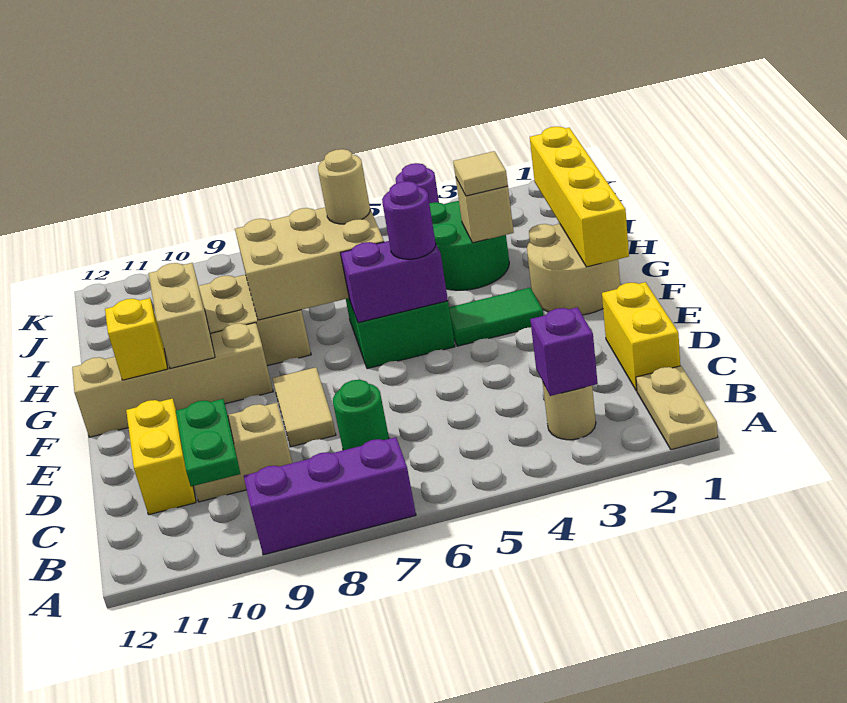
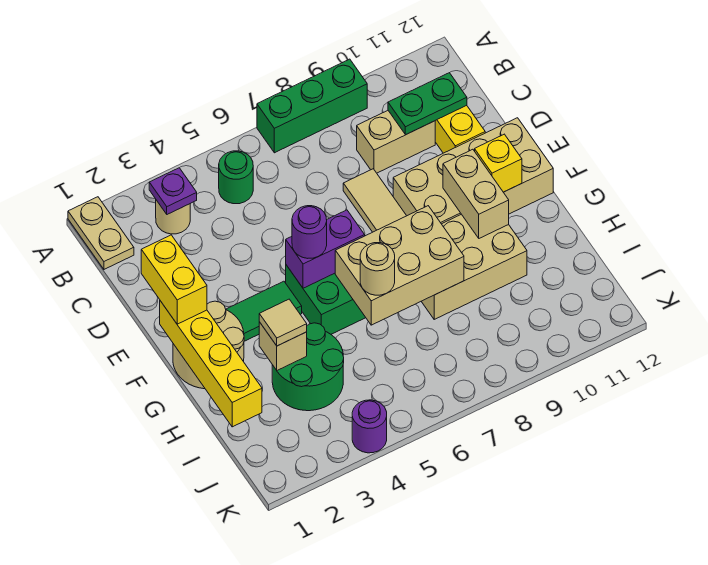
purple 1x3 brick [244,437,416,555] -> green 1x3 brick [257,59,367,153]
purple 1x1 brick [530,307,598,396] -> purple 1x1 plate [149,168,197,214]
green 1x2 plate [176,399,240,487] -> green 1x2 plate turned to [388,73,467,135]
yellow 1x2 brick [602,282,680,391] -> yellow 1x2 brick moved to [141,235,207,324]
green 1x1 round brick [333,380,389,450] -> green 1x1 round brick moved to [219,151,253,204]
tan 1x4 brick [72,323,273,437] -> tan 2x4 brick [393,118,553,224]

